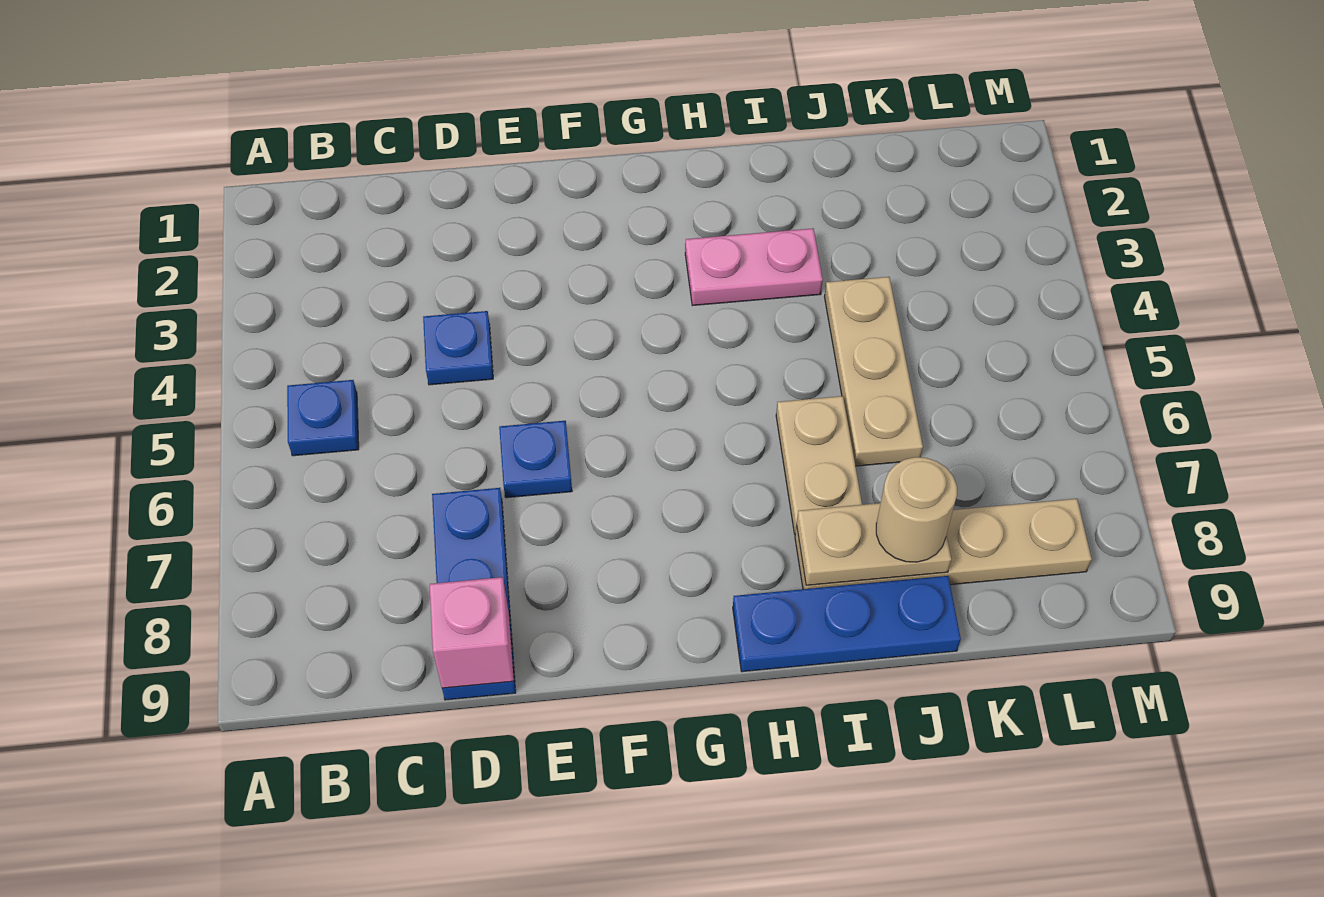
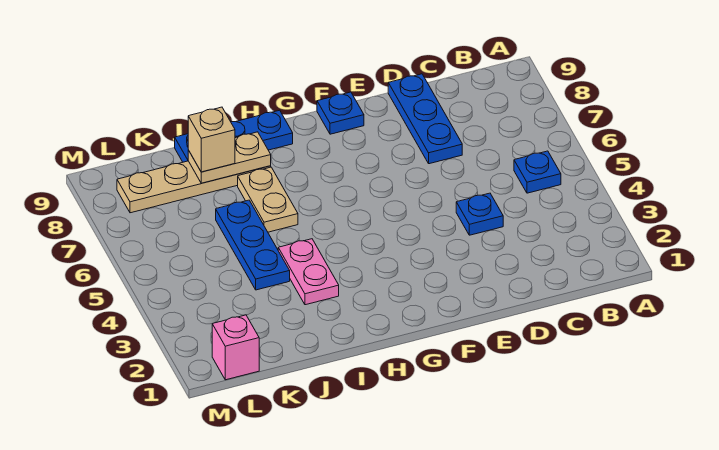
pink 1x1 brick [430,577,514,688] -> pink 1x1 brick moved to [212,315,259,380]
blue 1x1 plate [499,421,572,498] -> blue 1x1 plate moved to [317,92,364,134]
pink 1x2 plate [685,228,823,306] -> pink 1x2 plate turned to [278,239,339,305]
tan 1x3 plate [825,277,923,466] -> blue 1x3 plate [216,200,290,290]
tan 1x1 round brick [876,457,957,562] -> tan 1x1 brick [188,107,235,172]

